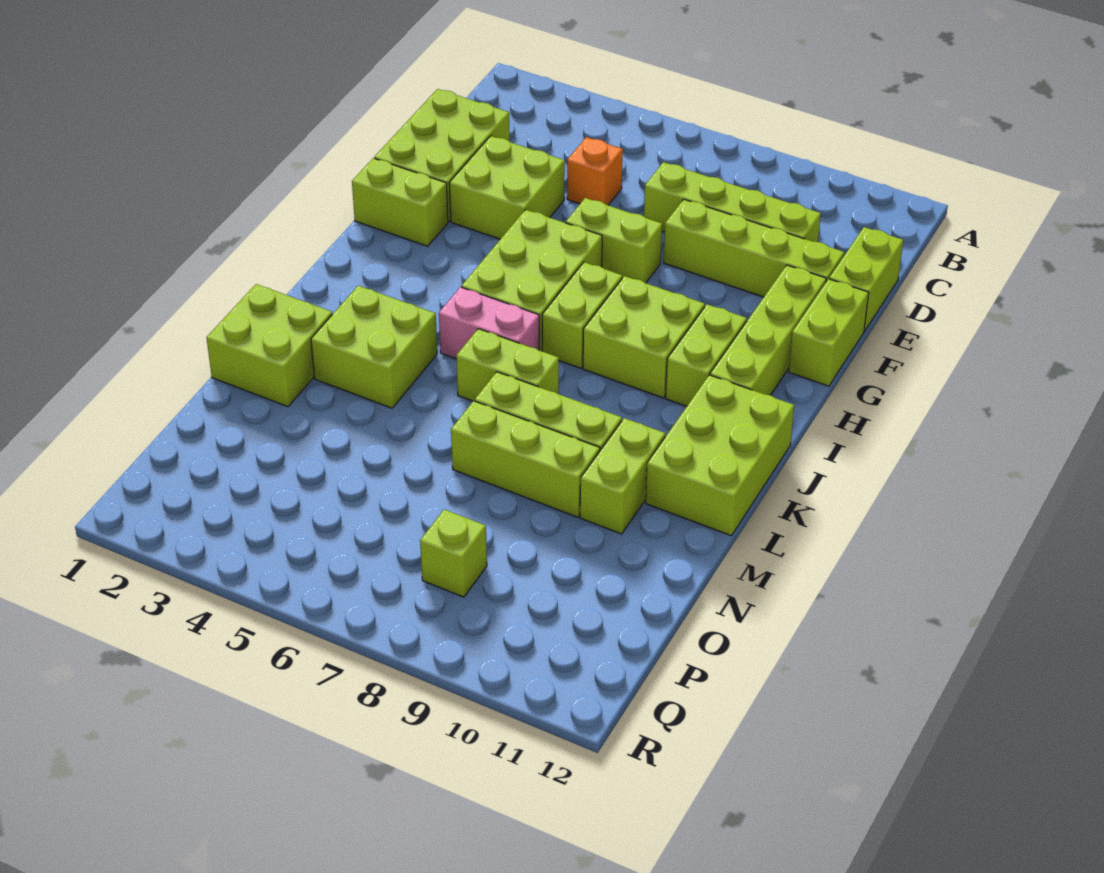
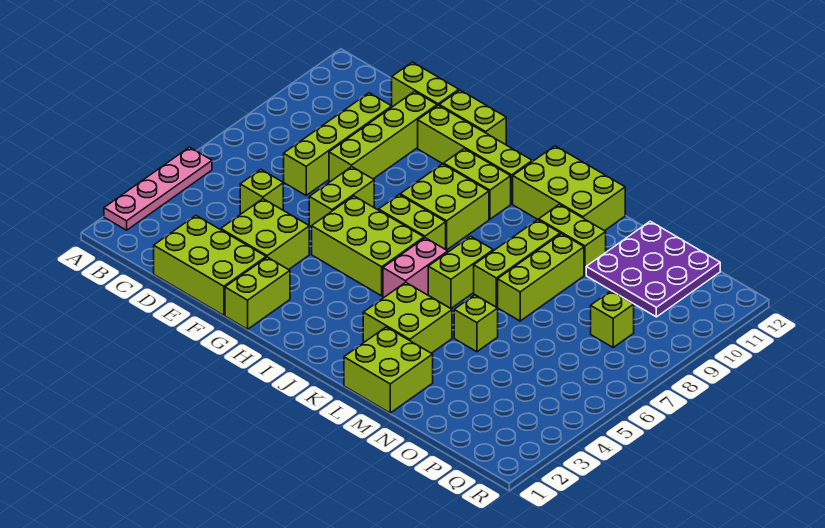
none -> pink 1x4 plate [104,147,212,230]
orange 1x1 brick [567,137,623,205] -> lime 1x1 brick [240,170,283,214]
none -> lime 1x1 brick [454,295,498,352]
none -> purple 3x3 plate [586,221,720,317]

